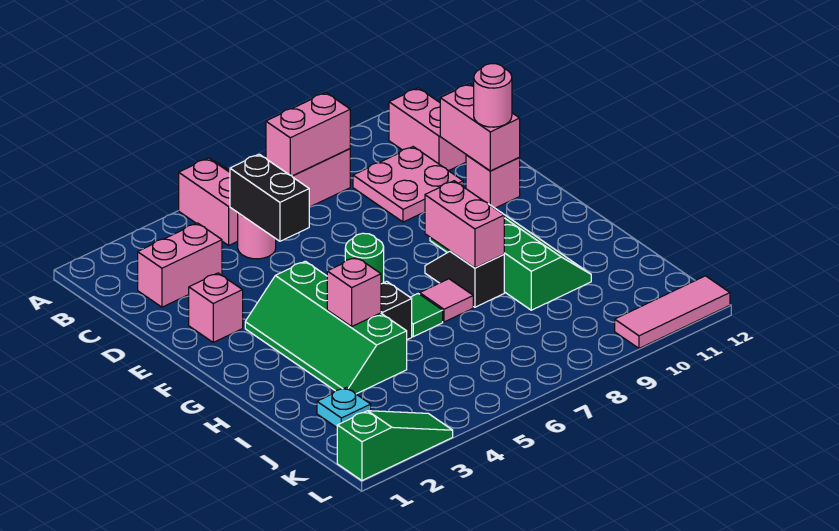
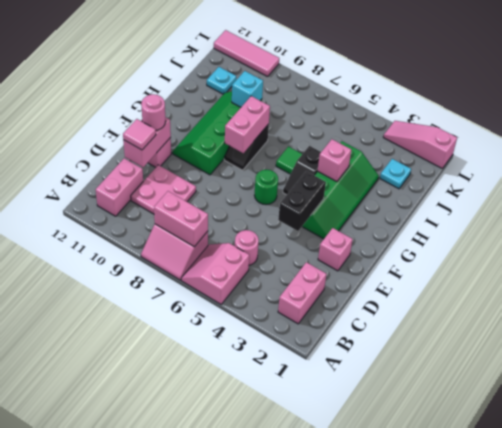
pink 1x2 brick [138,223,222,307] -> pink 1x2 brick turned to [278,262,327,324]
black 1x2 brick [230,154,309,241] -> black 1x2 brick moved to [278,171,326,231]
pink 1x1 tile [420,279,473,322] -> pink 1x1 tile moved to [123,119,156,150]
none -> cyan 1x1 brick [232,71,263,107]
none -> cyan 1x1 plate [207,67,236,94]
green 1x3 slope [337,411,453,481] -> pink 1x3 slope [383,121,457,168]

